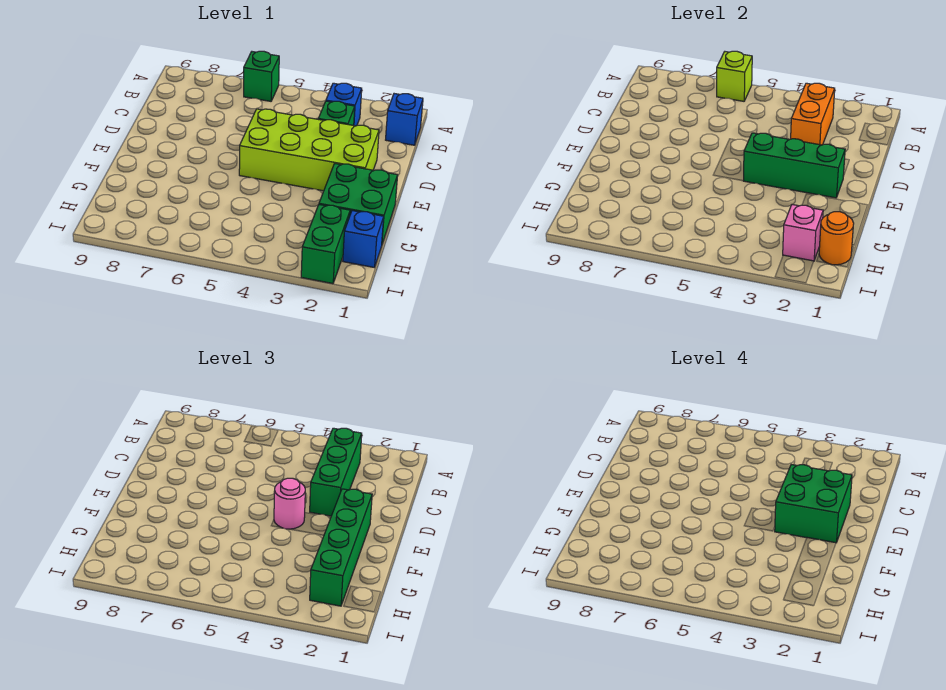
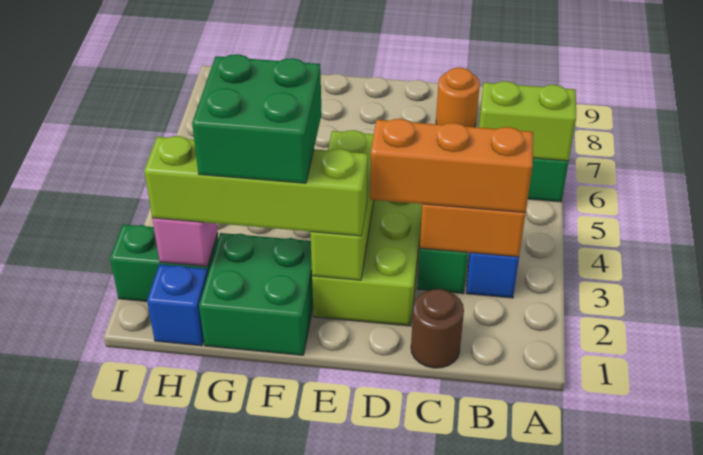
lime 1x1 brick [717,51,752,101] -> lime 1x2 brick [479,81,576,161]
blue 1x1 brick [386,94,423,145] -> none
green 1x3 brick [310,428,362,516] -> orange 1x3 brick [370,119,533,213]
none -> brown 1x1 round brick [411,289,464,368]
green 2x2 brick [775,465,852,543] -> green 2x2 brick moved to [192,54,322,183]
green 1x3 brick [744,133,845,198] -> lime 1x3 brick [311,130,374,280]
green 1x4 brick [310,489,372,606] -> lime 1x4 brick [144,136,368,236]
pink 1x1 round brick [274,478,305,529] -> none
orange 1x1 round brick [819,212,854,265] -> orange 1x1 round brick moved to [436,67,480,127]

